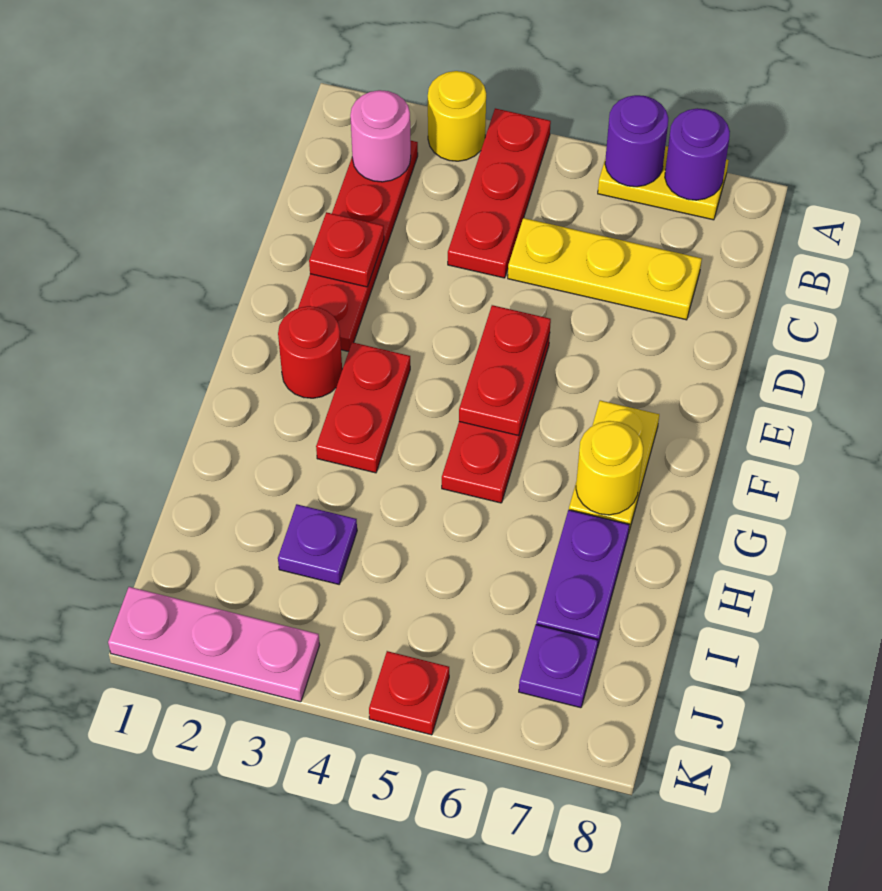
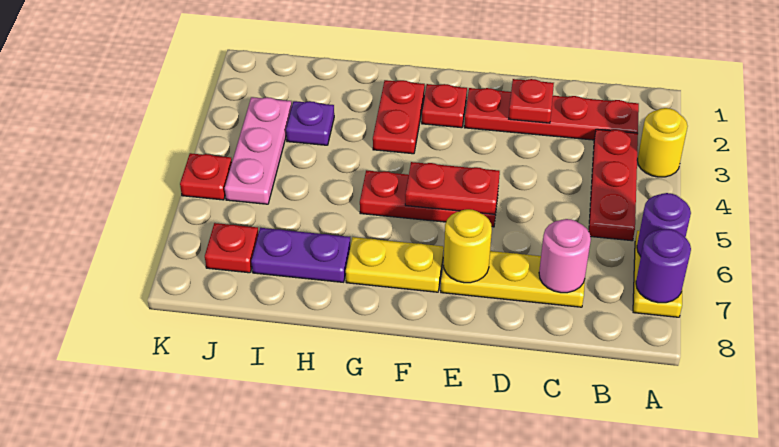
red 1x3 plate [448,108,551,278] -> red 1x3 plate turned to [589,129,638,241]
pink 1x1 round brick [350,90,411,182] -> pink 1x1 round brick moved to [539,219,591,293]
yellow 1x3 plate [508,218,702,320] -> yellow 1x3 plate turned to [441,251,585,307]
red 1x1 round brick [278,306,342,398] -> red 1x1 plate [422,84,467,128]
red 1x2 plate [316,342,410,473] -> red 1x2 plate turned to [373,80,425,154]
yellow 1x1 round brick [576,421,643,515] -> yellow 1x1 round brick moved to [444,209,492,283]
purple 1x1 plate [519,625,598,708] -> red 1x1 plate [205,223,258,273]
pink 1x3 plate [108,587,320,702] -> pink 1x3 plate moved to [225,97,292,204]

